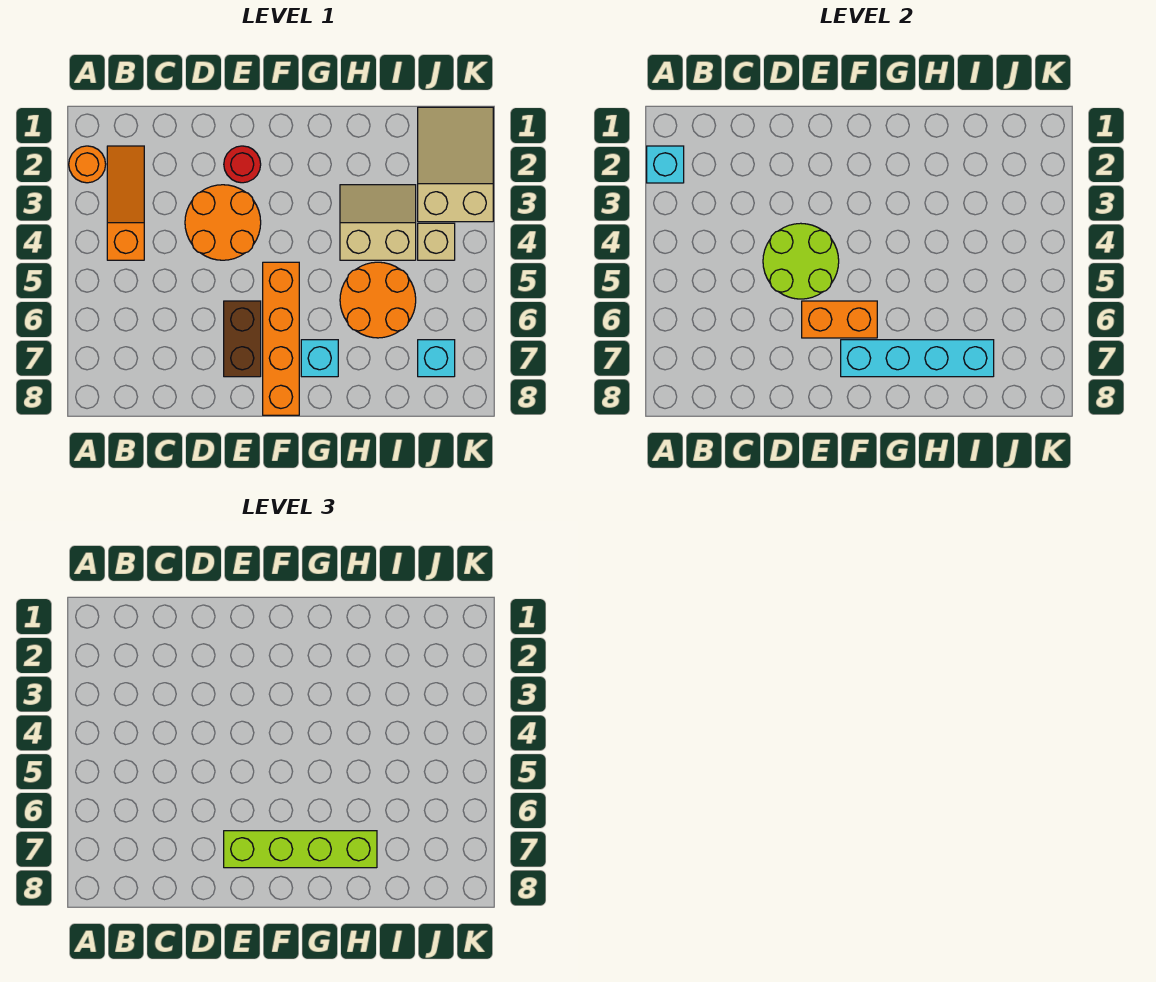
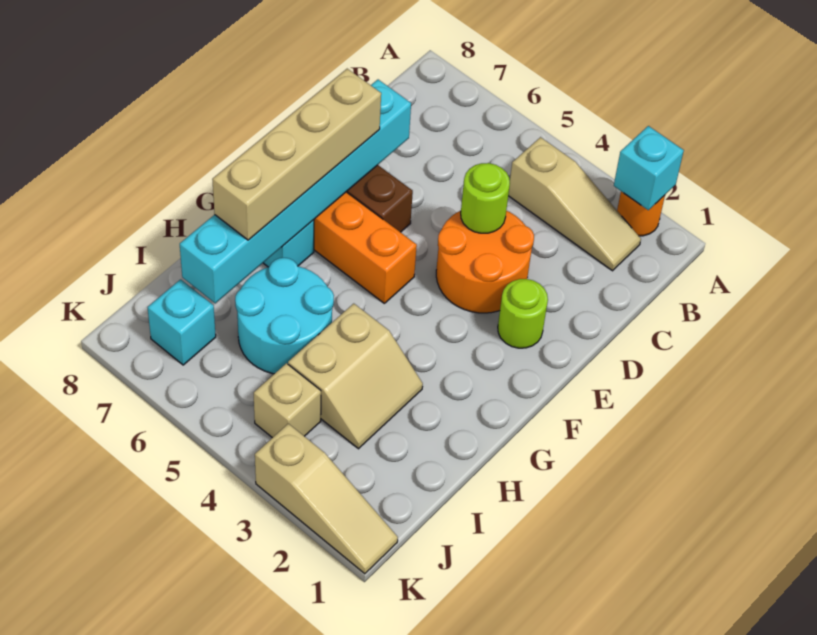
orange 1x3 slope [107,146,144,260] -> tan 1x3 slope [508,137,641,271]
lime 2x2 round brick [763,223,839,299] -> lime 1x1 round brick [461,163,510,233]
red 1x1 round brick [224,146,261,183] -> lime 1x1 round brick [498,279,548,348]
orange 1x2 brick [802,301,877,338] -> none
lime 1x4 brick [224,831,377,868] -> tan 1x4 brick [212,69,381,240]
cyan 1x4 brick [841,340,994,377] -> cyan 1x6 brick [180,80,411,303]
orange 2x2 round brick [340,262,416,338] -> cyan 2x2 round brick [235,258,334,374]
tan 2x3 slope [418,107,493,222] -> tan 1x3 slope [255,424,398,574]

